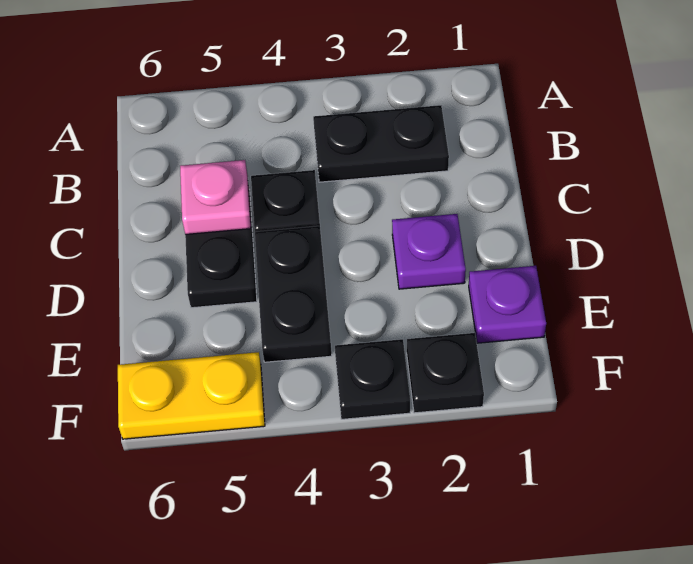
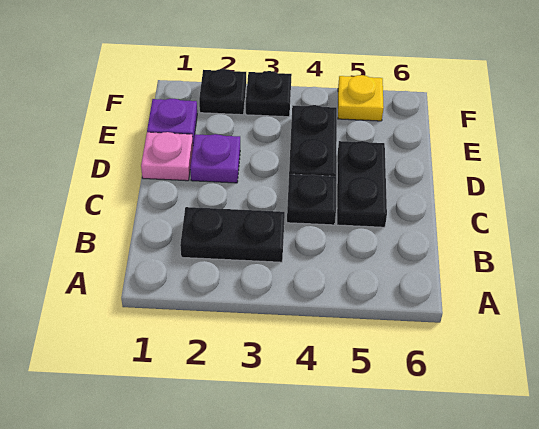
pink 1x1 plate [180,160,251,235] -> pink 1x1 plate moved to [141,132,193,181]
yellow 1x2 plate [118,352,265,439] -> yellow 1x1 plate [338,75,384,121]

